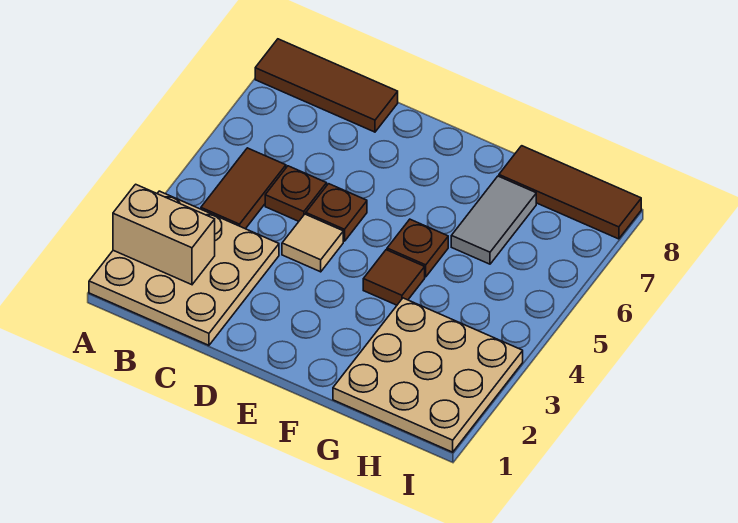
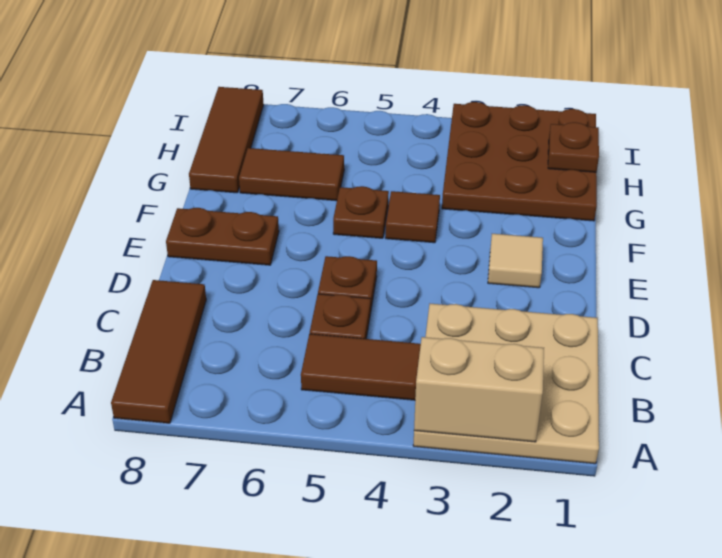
tan 1x2 brick [113,184,215,285] -> tan 1x2 brick turned to [414,337,544,442]
tan 1x1 tile [282,214,343,272] -> tan 1x1 tile moved to [488,234,543,288]
none -> brown 1x2 plate [166,208,279,265]
tan 3x3 plate [333,298,523,452] -> brown 3x3 plate [442,102,597,221]
grey 1x2 tile [451,176,536,264] -> brown 1x2 tile [239,148,344,201]
none -> brown 1x1 plate [548,122,599,172]

